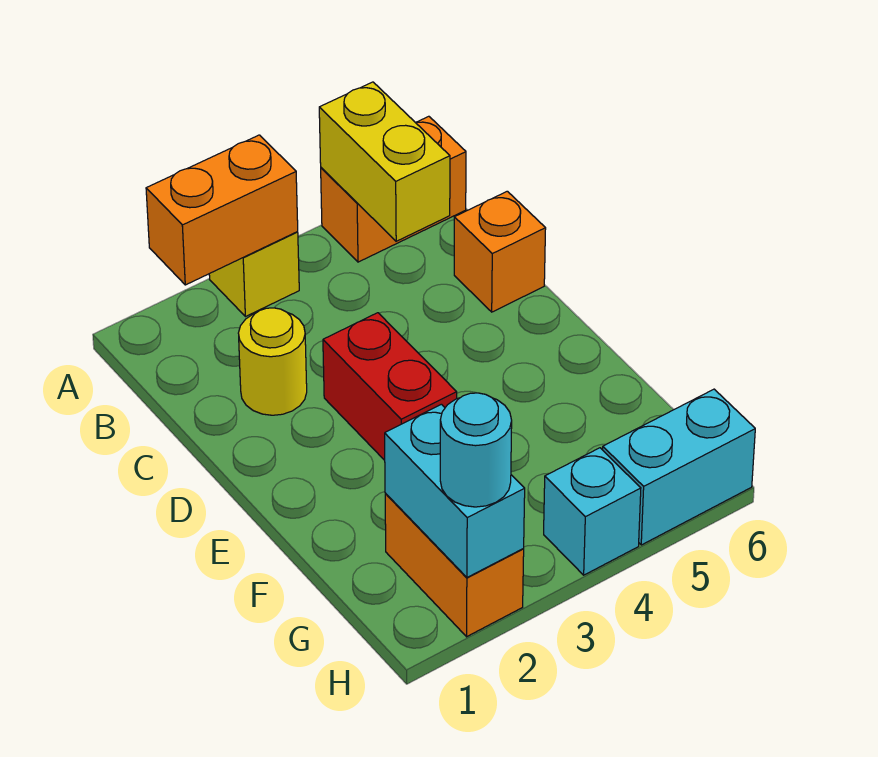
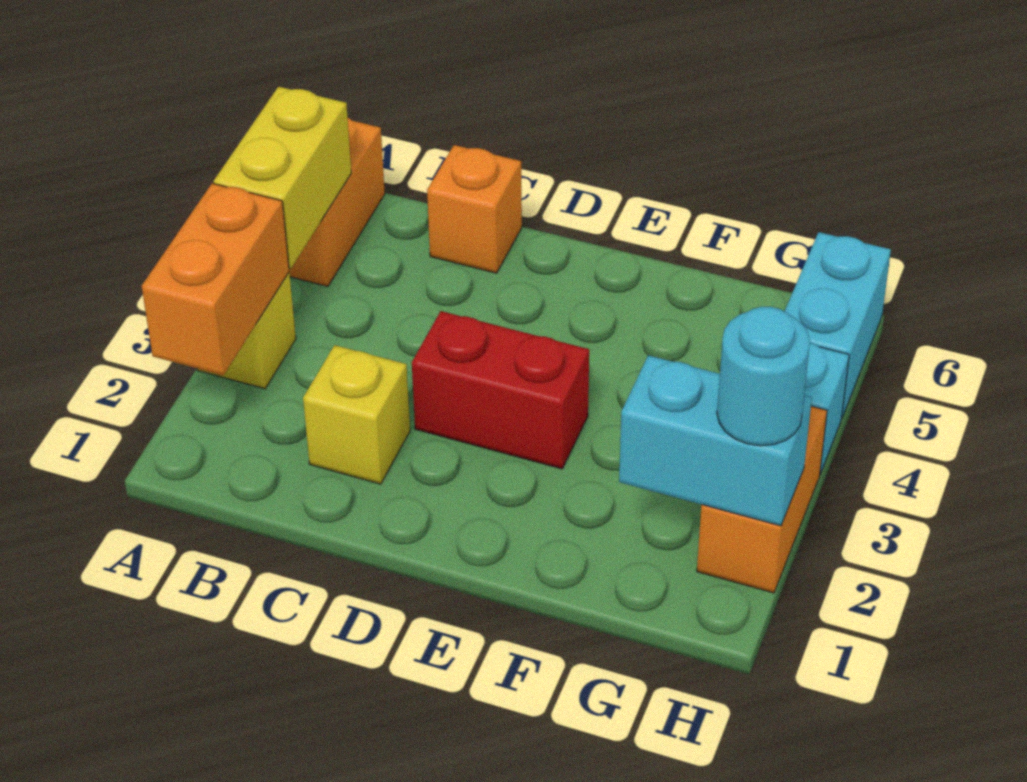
yellow 1x2 brick [319,82,450,241] -> yellow 1x2 brick turned to [214,87,351,269]
yellow 1x1 round brick [239,308,307,415] -> yellow 1x1 brick [303,345,410,484]
orange 1x2 brick [385,494,524,637] -> orange 1x2 brick turned to [697,406,827,593]

